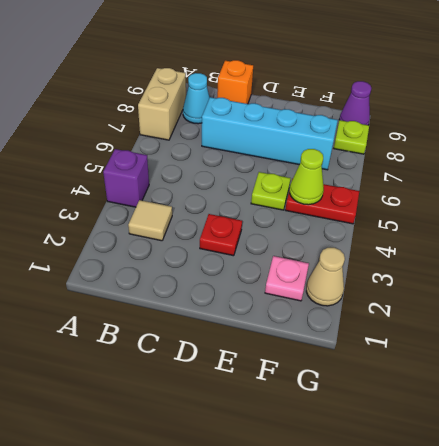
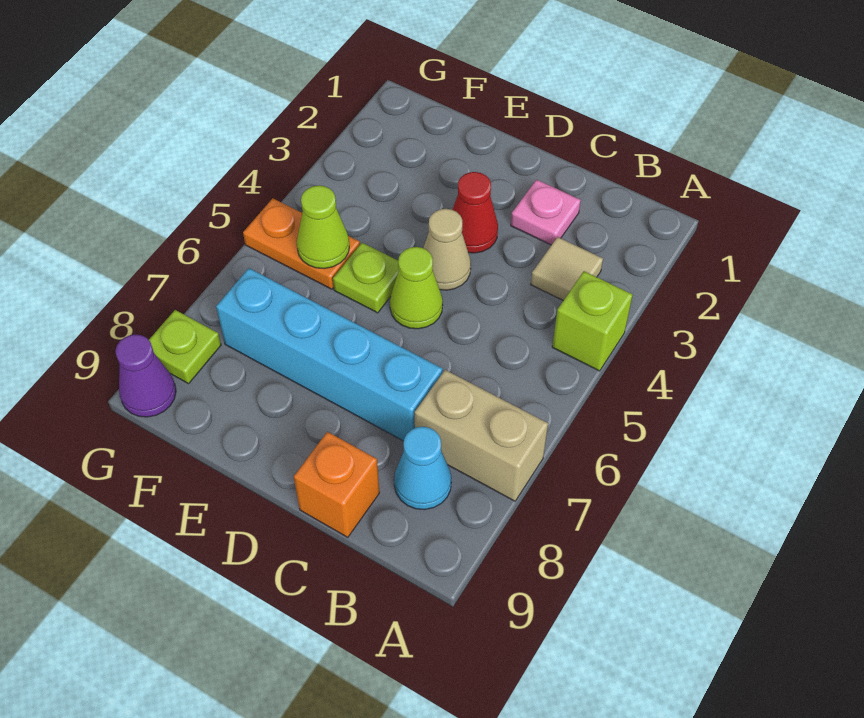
purple 1x1 brick [103,149,149,207] -> lime 1x1 brick [552,271,633,371]
tan 1x2 brick [138,68,186,140] -> tan 1x2 brick turned to [415,370,548,501]
red 1x1 plate [200,214,242,256] -> red 1x1 cone [452,172,498,253]
none -> lime 1x1 cone [390,247,443,329]
pink 1x1 plate [265,256,309,301] -> pink 1x1 plate moved to [511,180,581,245]
red 1x2 plate [285,179,359,224] -> orange 1x2 plate [243,198,360,289]
tan 1x1 cone [306,248,345,306] -> tan 1x1 cone moved to [424,209,471,290]

